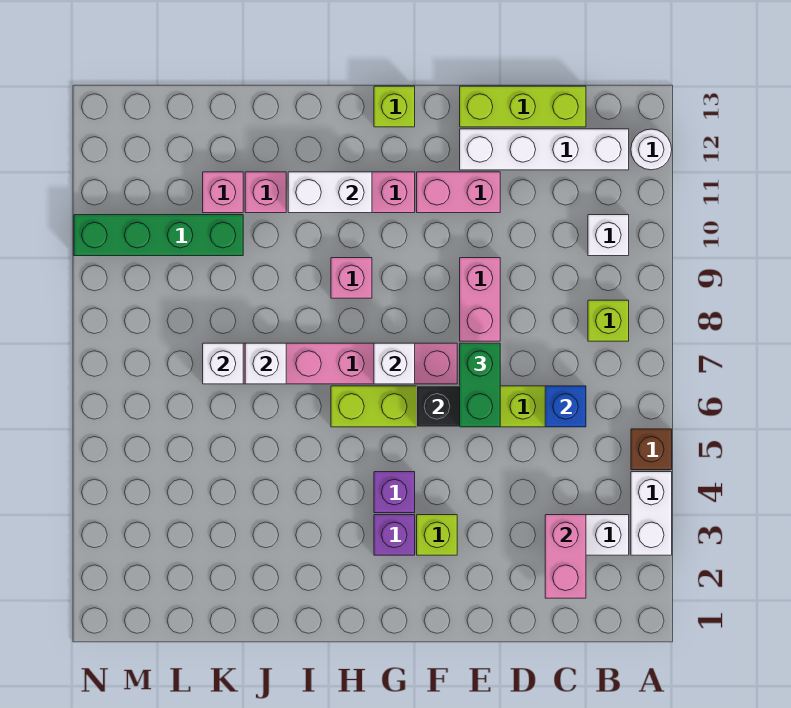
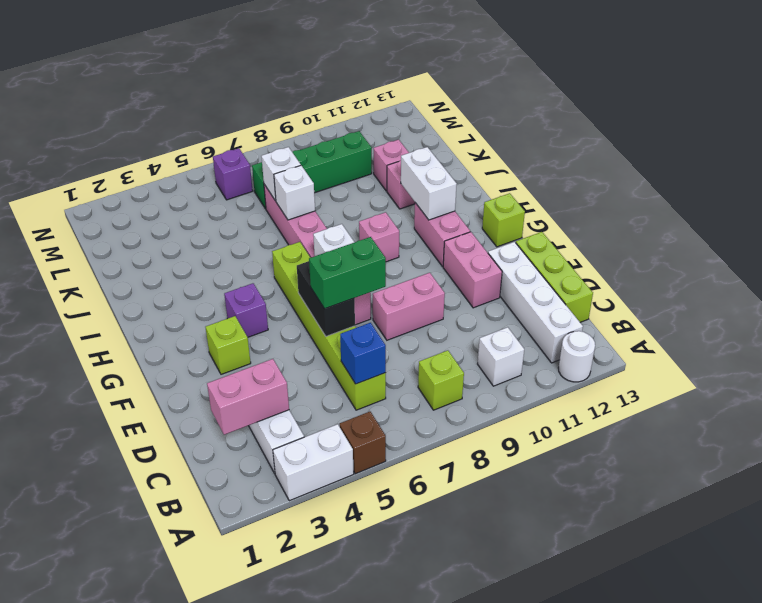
purple 1x1 brick [374,515,415,555] -> purple 1x1 brick moved to [213,148,253,200]
green 1x4 brick [74,215,243,256] -> green 1x4 brick turned to [252,131,372,209]

